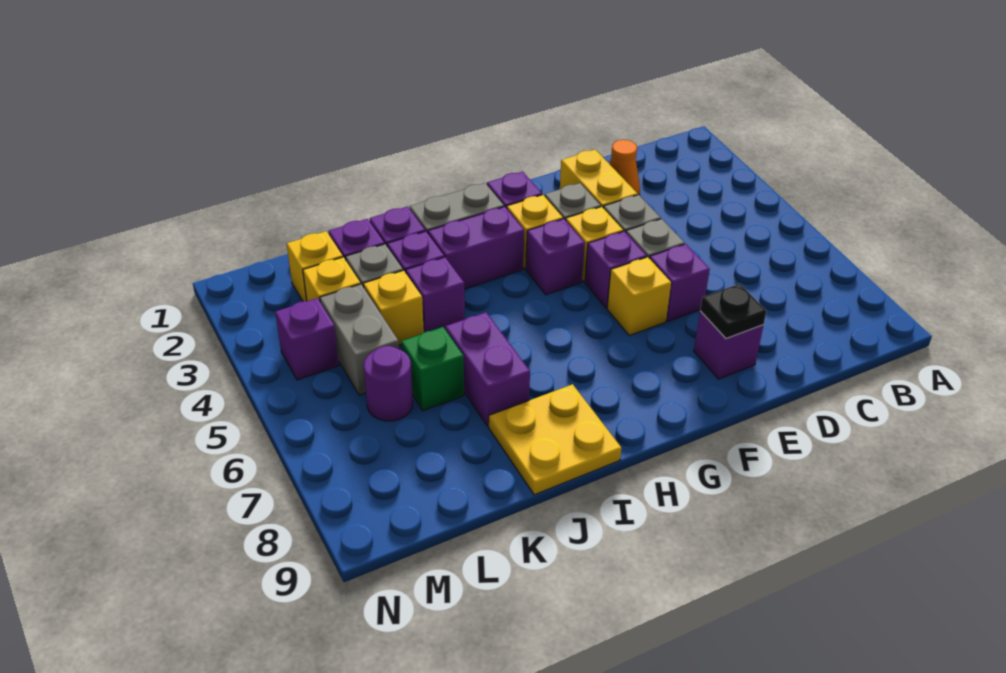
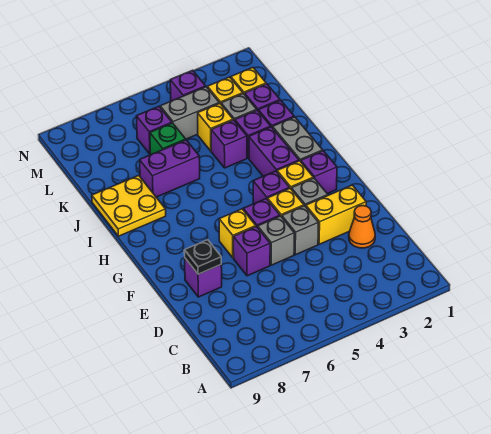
purple 1x1 round brick [364,346,413,421] -> purple 1x1 brick [136,106,172,154]

